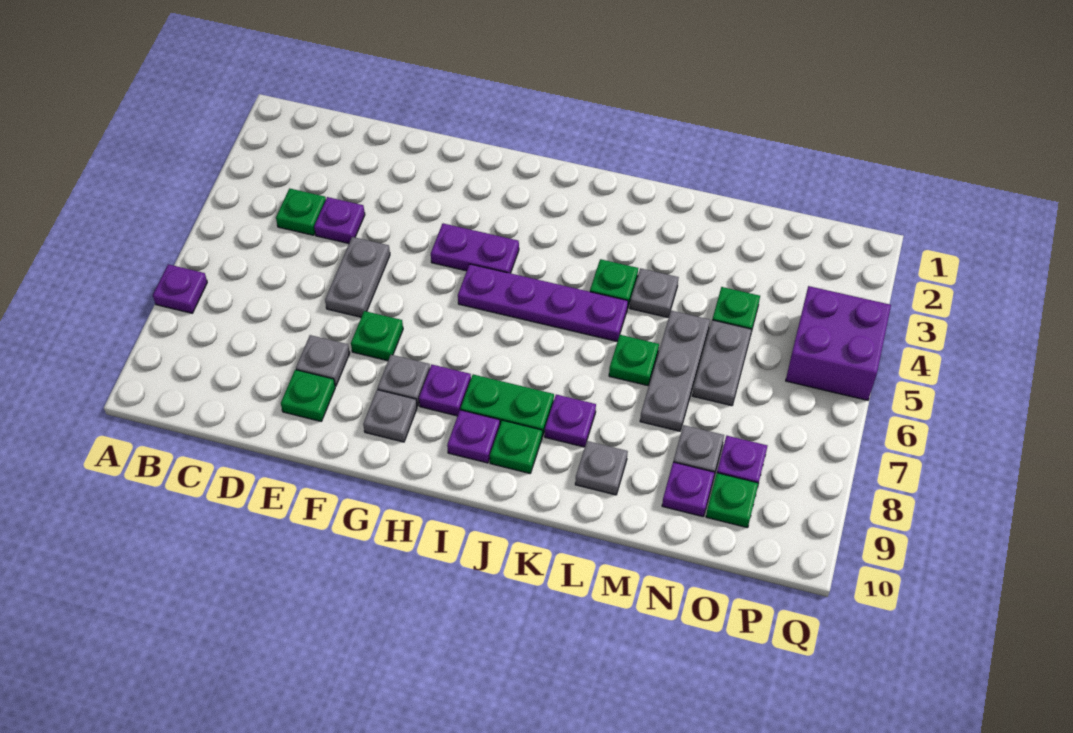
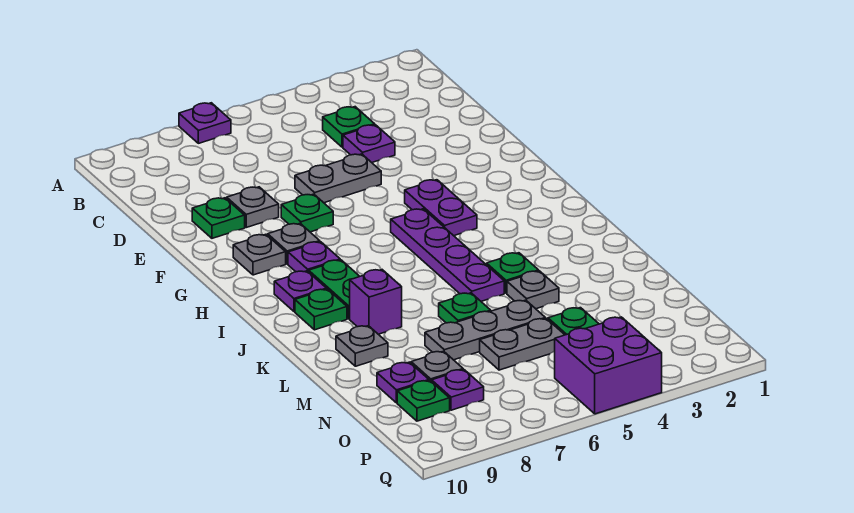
purple 1x1 plate [545,395,596,447] -> purple 1x1 brick [350,270,402,334]

